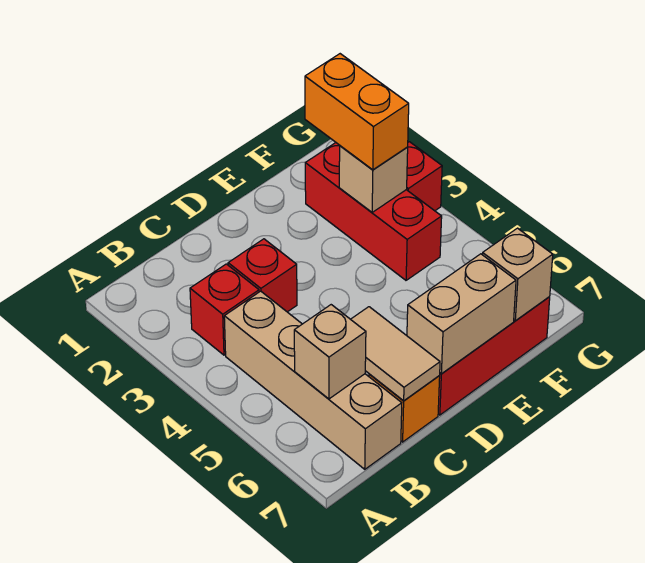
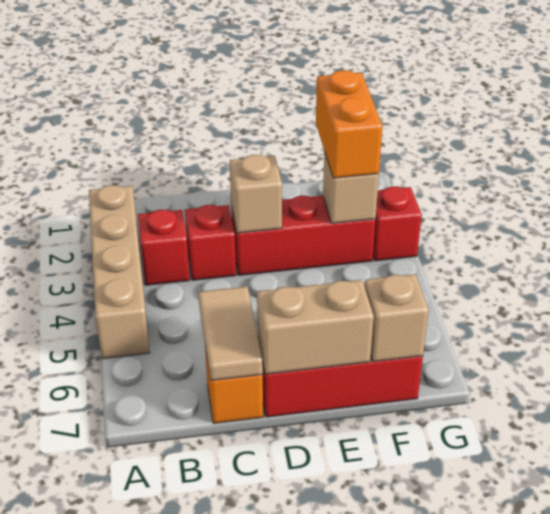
tan 1x4 brick [224,291,402,469] -> tan 1x4 brick moved to [89,185,150,359]
tan 1x1 brick [294,305,366,399] -> tan 1x1 brick moved to [230,155,282,233]
red 1x3 brick [305,143,442,280] -> red 1x3 brick turned to [231,196,376,275]

